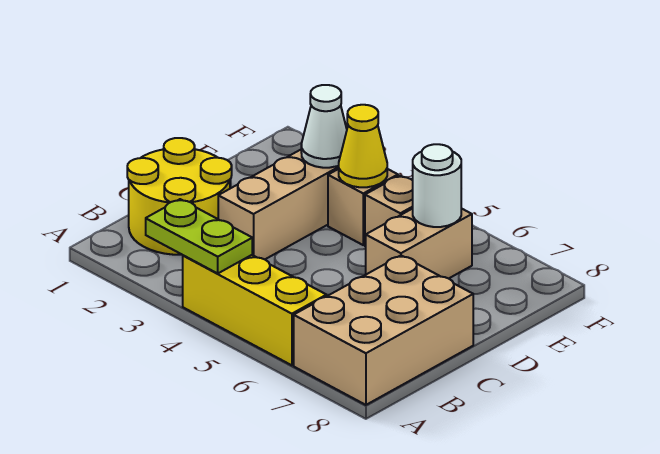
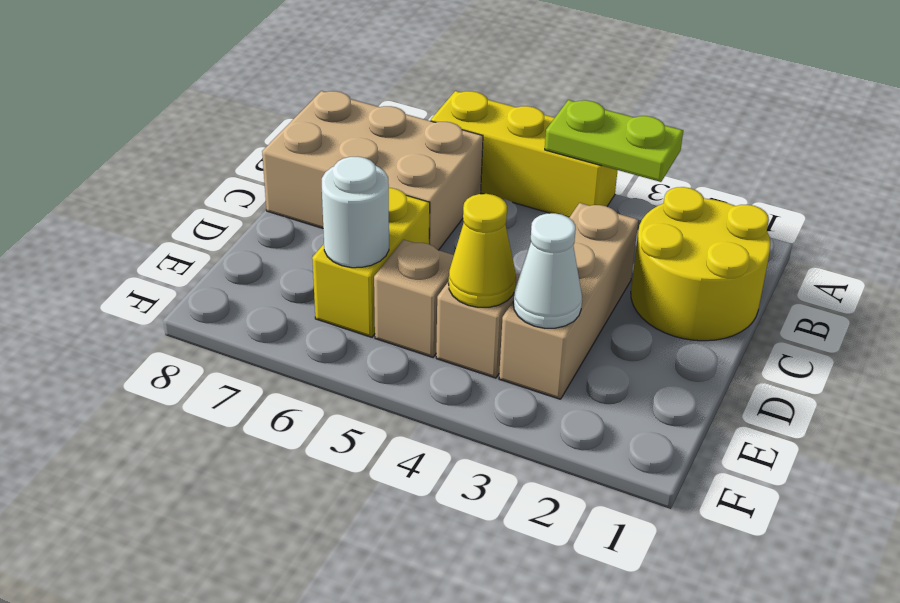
tan 2x3 brick [294,256,473,405] -> tan 2x3 brick turned to [262,91,483,250]
tan 1x2 brick [366,208,472,279] -> yellow 1x2 brick [312,188,430,337]

